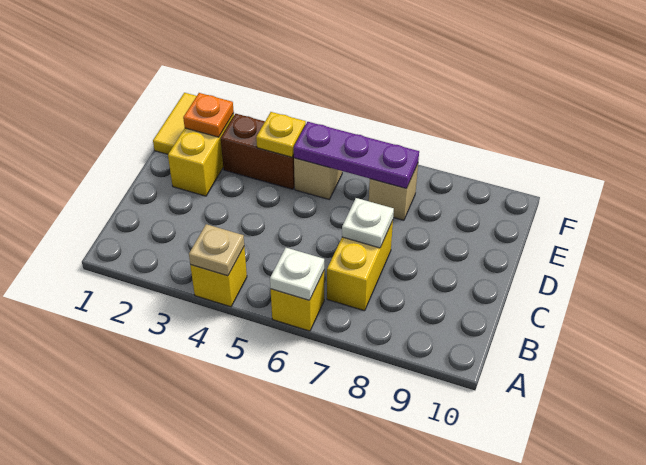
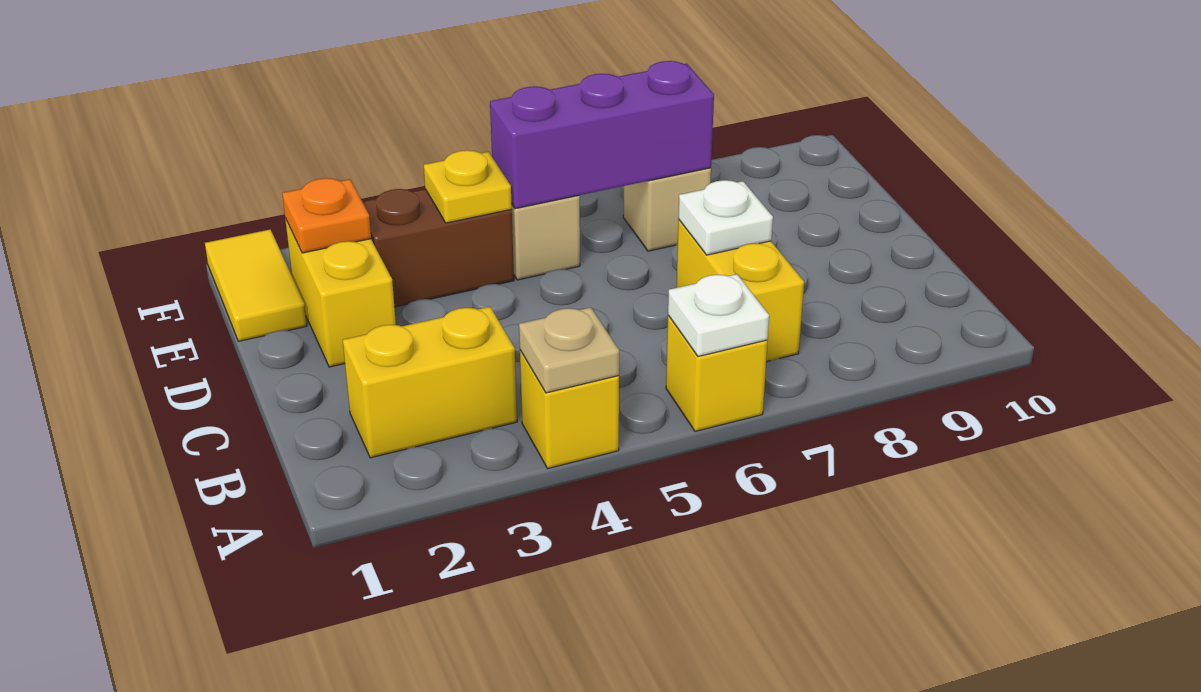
none -> yellow 1x2 brick [343,307,517,458]
purple 1x3 plate [294,122,419,189] -> purple 1x3 brick [490,61,714,209]

